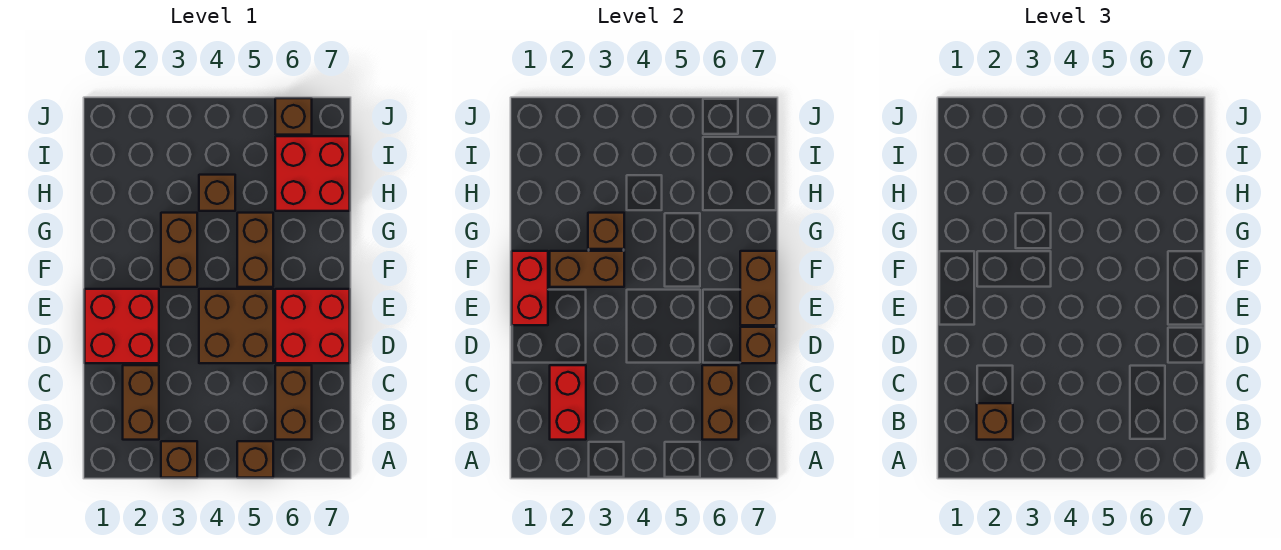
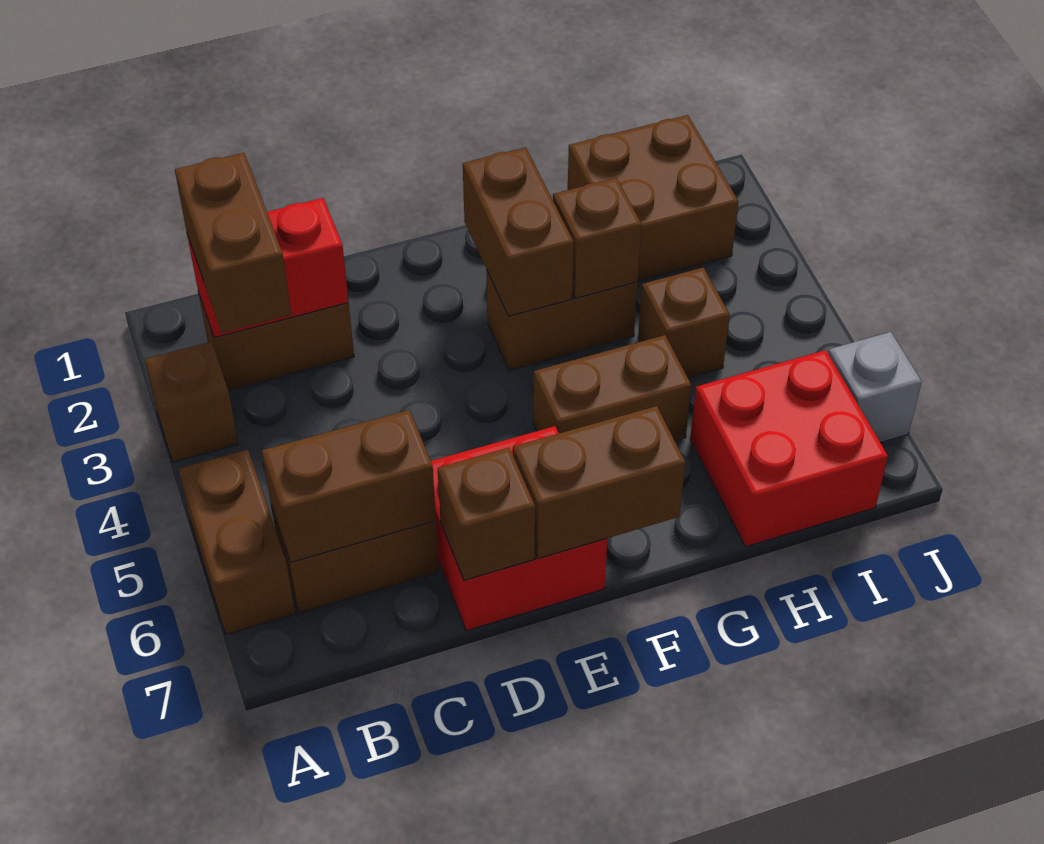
brown 1x1 brick [237,441,273,478] -> brown 1x2 brick [179,450,295,634]
brown 1x1 brick [977,403,1013,440] -> brown 1x2 brick [175,153,291,333]
red 2x2 brick [85,289,159,363] -> none
brown 2x2 brick [199,289,273,363] -> brown 2x2 brick moved to [568,115,739,281]
red 1x2 brick [512,251,548,325] -> none
brown 1x1 brick [275,98,312,135] -> grey 1x1 brick [828,332,922,443]

